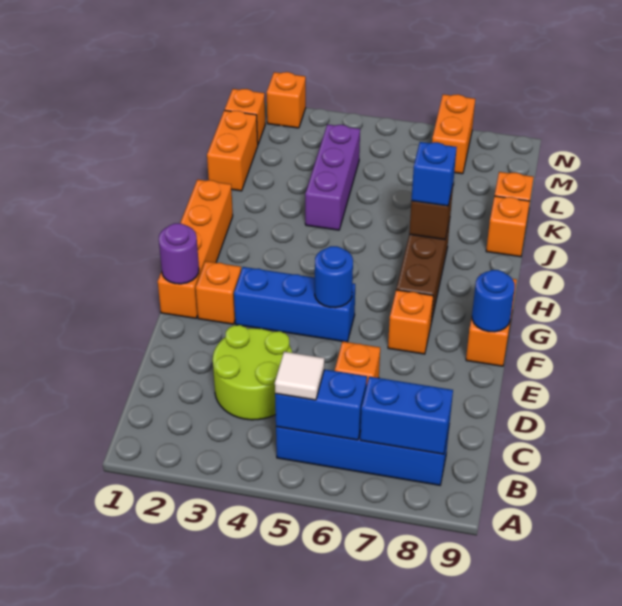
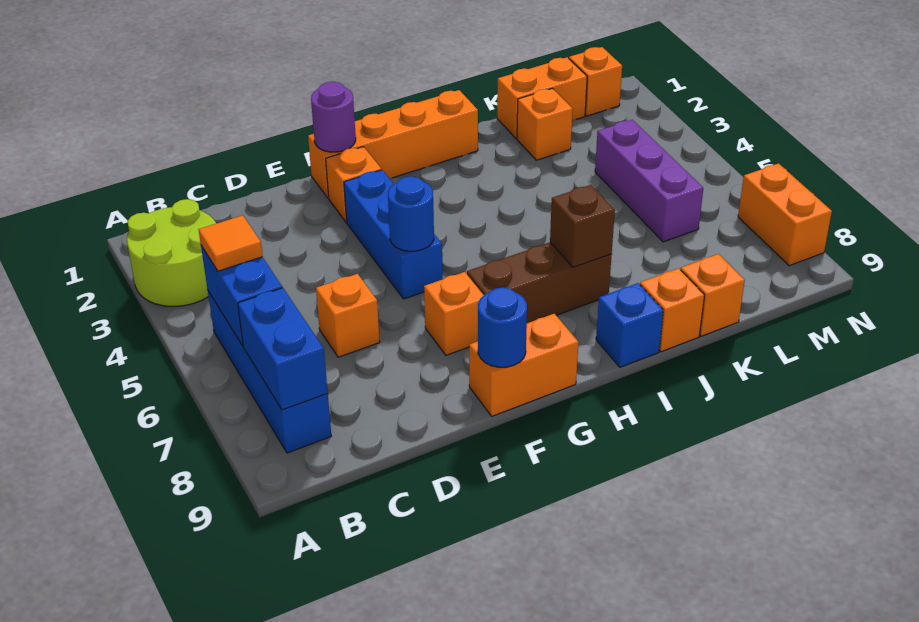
white 1x1 tile [275,352,324,400] -> orange 1x1 tile [199,215,263,271]
lime 2x2 round brick [213,325,292,420] -> lime 2x2 round brick moved to [127,199,216,306]
blue 1x1 brick [411,142,457,206] -> blue 1x1 brick moved to [596,283,663,367]
purple 1x3 brick [305,124,360,230] -> purple 1x3 brick turned to [595,120,703,242]
orange 1x2 brick [432,94,475,174] -> orange 1x2 brick turned to [738,164,832,266]
orange 1x1 brick [267,72,306,128] -> orange 1x1 brick moved to [517,88,573,160]

